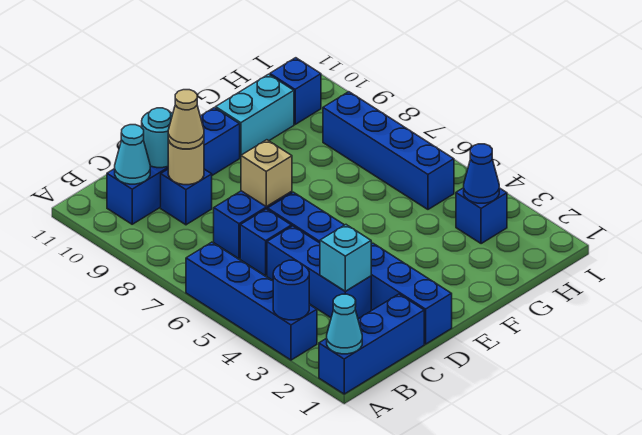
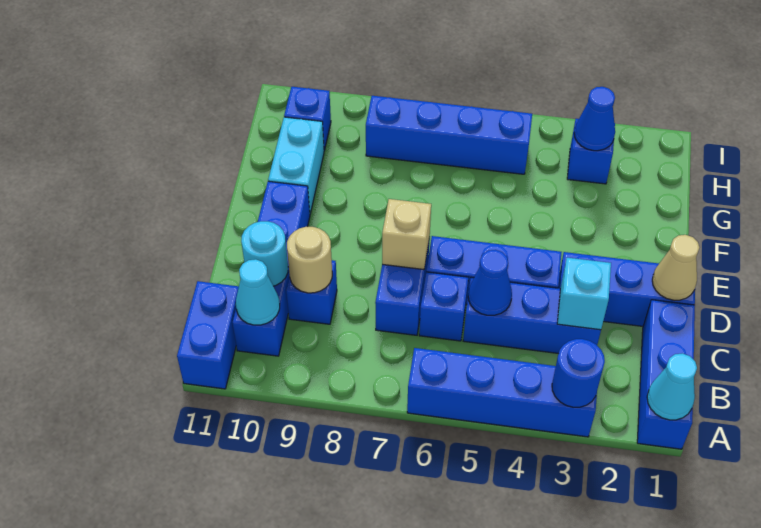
none -> blue 1x2 brick [177,281,239,389]
none -> blue 1x1 cone [468,250,512,315]
tan 1x1 cone [168,90,204,149] -> tan 1x1 cone moved to [652,235,699,300]

